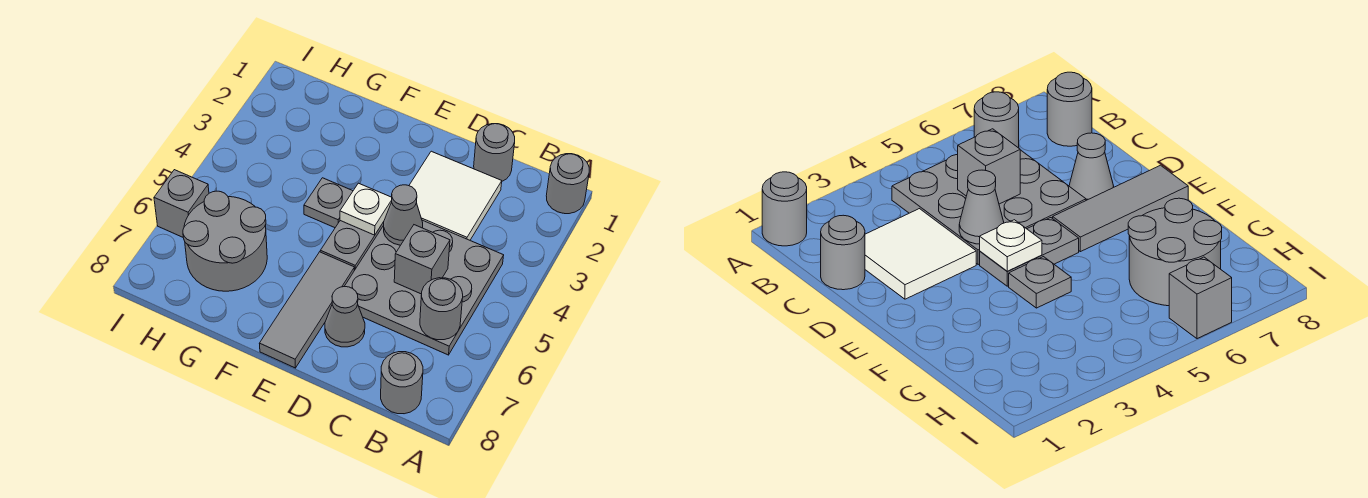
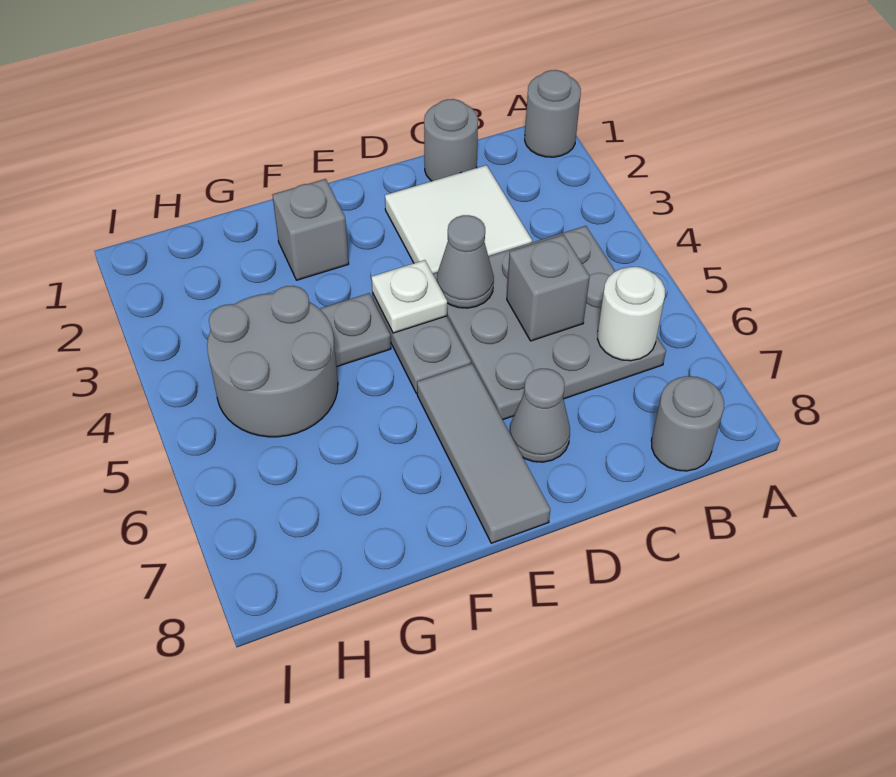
grey 1x1 round brick [420,278,463,340] -> white 1x1 round brick [598,267,665,361]
grey 2x2 round brick [183,191,267,291] -> grey 2x2 round brick moved to [207,286,338,437]
grey 1x1 brick [154,170,209,237] -> grey 1x1 brick moved to [272,179,349,280]

